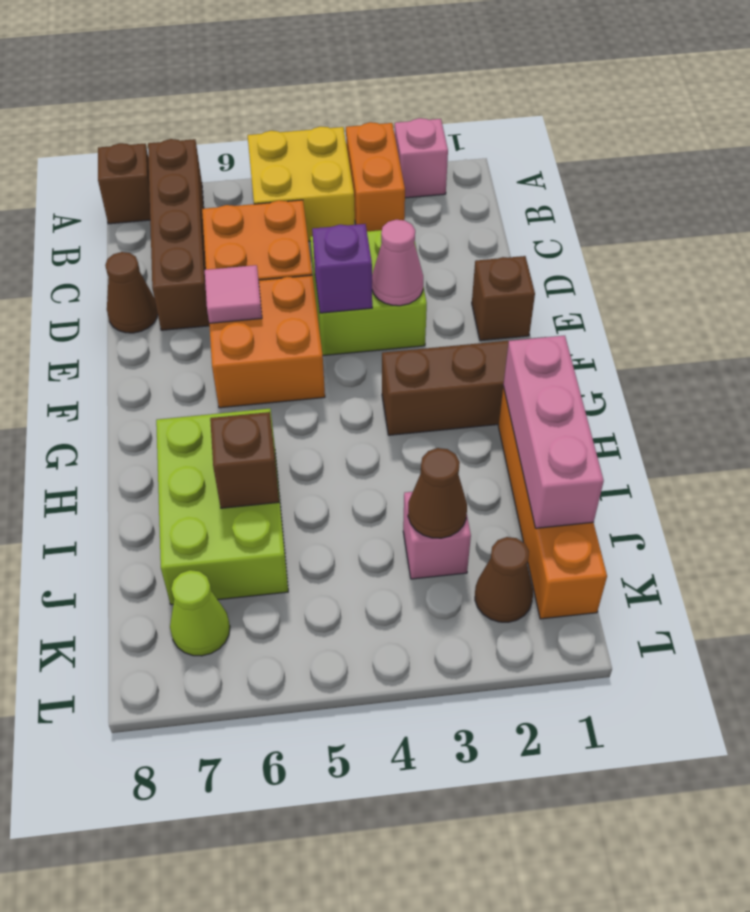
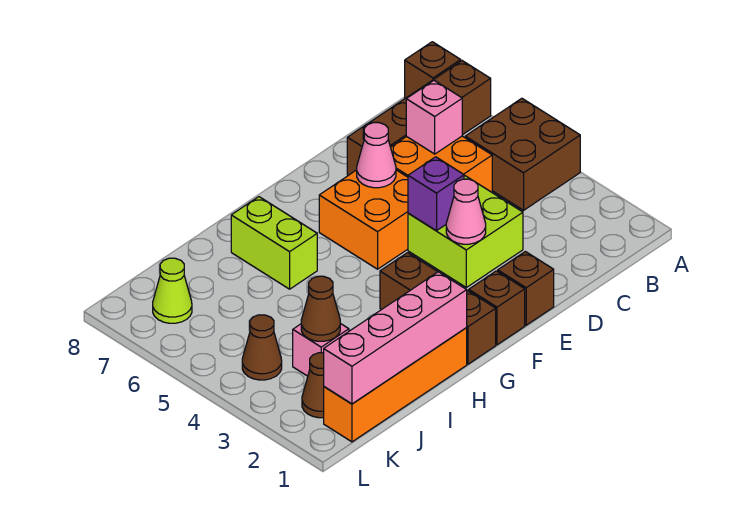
pink 1x1 brick [395,118,448,198] -> pink 1x1 brick moved to [406,81,462,154]
orange 1x2 brick [346,122,405,231] -> none
yellow 2x2 brick [248,126,355,242] -> brown 2x2 brick [465,98,580,210]
brown 1x1 cone [105,252,158,333] -> brown 1x1 cone moved to [242,315,282,380]
pink 1x1 tile [205,265,262,323] -> pink 1x1 cone [357,123,396,188]
pink 1x3 brick [503,336,604,528] -> pink 1x4 brick [324,272,467,404]
lime 2x3 brick [156,409,288,605] -> lime 1x2 brick [231,197,317,289]
brown 1x1 brick [210,412,279,508] -> brown 1x1 brick moved to [469,271,525,345]

